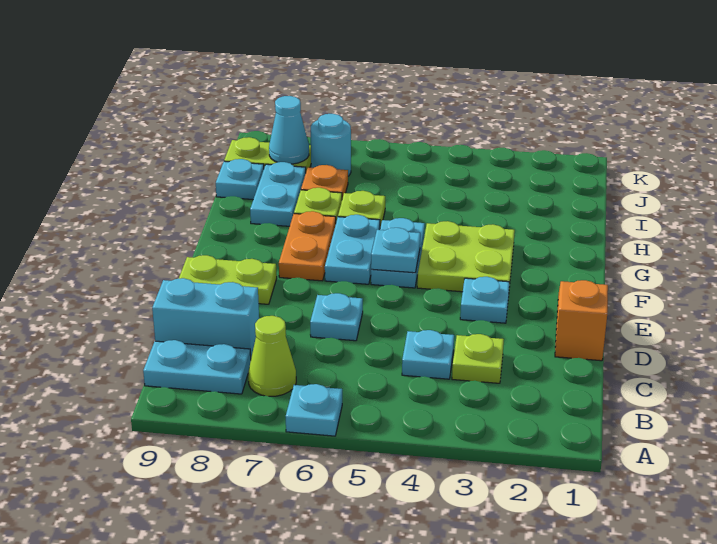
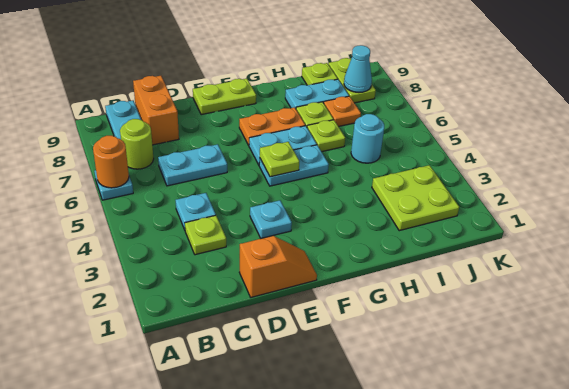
none -> orange 1x1 round brick [93,136,129,188]
lime 1x1 cone [248,316,296,396] -> lime 1x1 round brick [120,119,154,169]
cyan 1x2 brick [152,278,259,357] -> orange 1x2 brick [133,76,179,145]
cyan 1x1 plate [310,293,363,341] -> cyan 1x2 plate [158,144,227,186]
lime 1x2 plate [179,255,277,304] -> lime 1x2 plate turned to [193,79,256,115]
lime 2x2 plate [417,221,515,292] -> lime 2x2 plate moved to [372,165,459,231]
cyan 1x1 plate [371,228,420,273] -> lime 1x1 plate [260,142,299,177]
cyan 1x1 plate [216,159,264,199] -> lime 1x1 plate [302,63,338,85]
cyan 1x1 round brick [311,114,351,176] -> cyan 1x1 round brick moved to [351,114,384,163]

